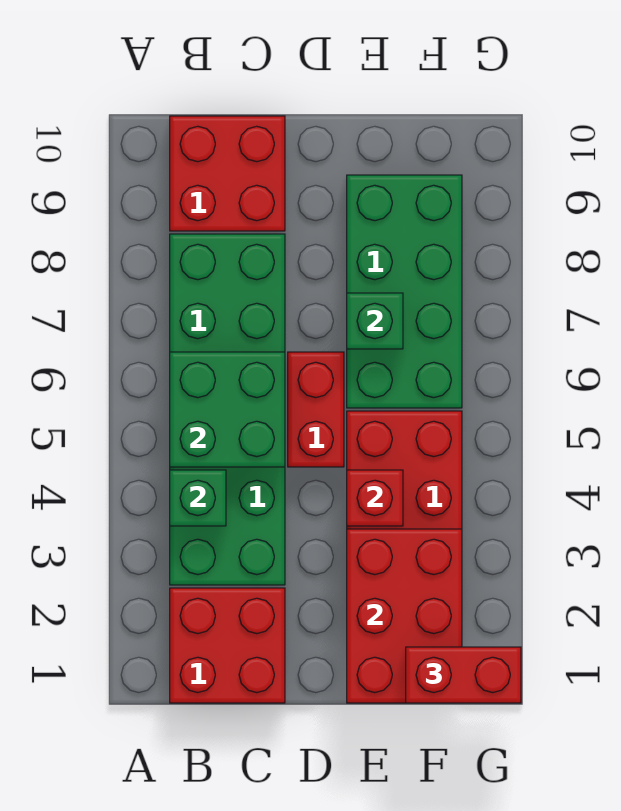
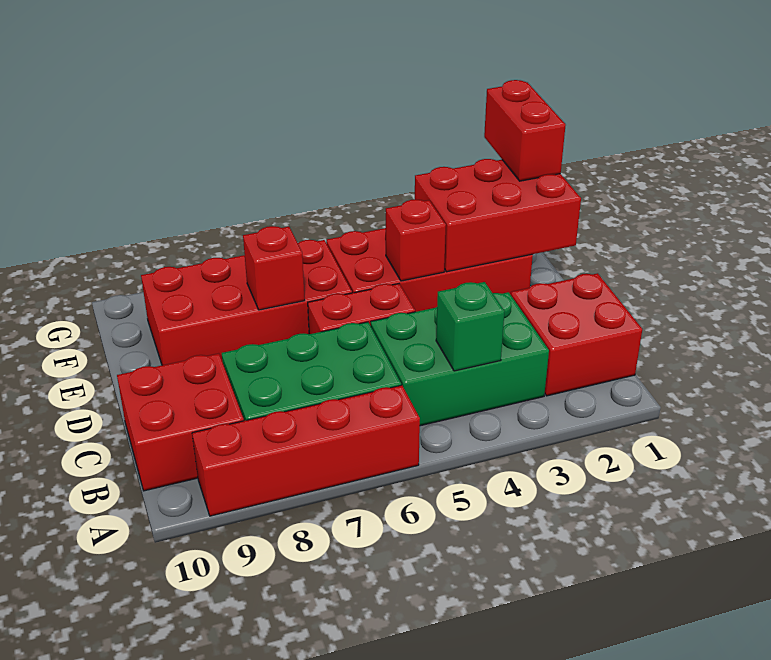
none -> red 1x4 brick [192,385,420,516]
green 2x2 brick [170,352,285,467] -> none
green 2x4 brick [347,175,462,408] -> red 2x4 brick [141,240,352,365]
green 1x1 brick [347,293,403,349] -> red 1x1 brick [243,226,305,310]

